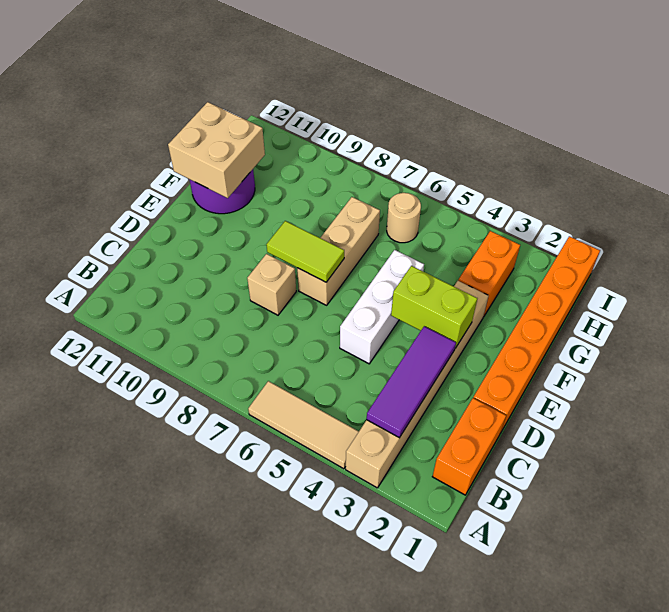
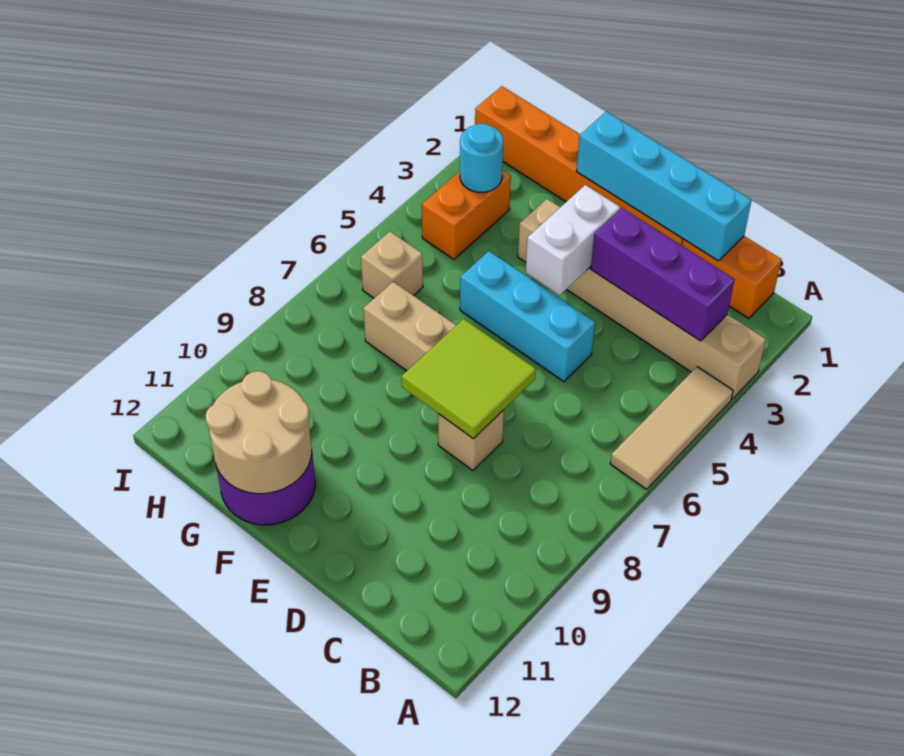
purple 1x3 tile [367,326,456,438] -> purple 1x3 brick [591,208,735,341]
none -> cyan 1x4 brick [576,112,751,261]
white 1x3 brick [340,250,424,364] -> cyan 1x3 brick [460,251,595,382]
lime 1x2 brick [391,266,477,348] -> white 1x2 brick [526,185,620,295]
lime 1x2 tile [266,221,344,282] -> lime 2x2 tile [401,319,536,439]
tan 2x2 brick [168,102,265,198] -> tan 2x2 round brick [205,371,312,494]
orange 1x2 brick [458,231,520,317] -> orange 1x2 brick turned to [422,170,511,259]
none -> cyan 1x1 round brick [460,124,503,192]
tan 1x1 round brick [387,193,421,243] -> tan 1x1 brick [361,232,423,298]

